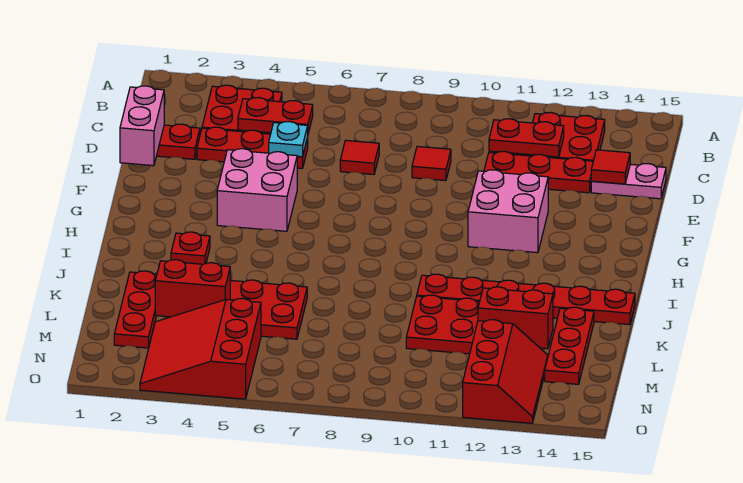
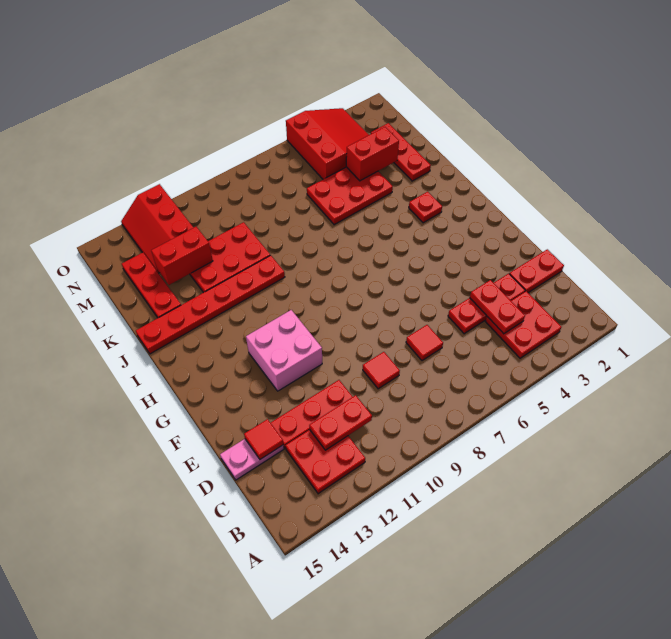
red 1x2 plate [238,97,313,133] -> red 1x2 plate turned to [470,280,525,334]
pink 1x2 brick [120,86,164,166] -> none
cyan 1x1 plate [269,121,308,157] -> none
pink 2x2 brick [217,149,298,231] -> none

